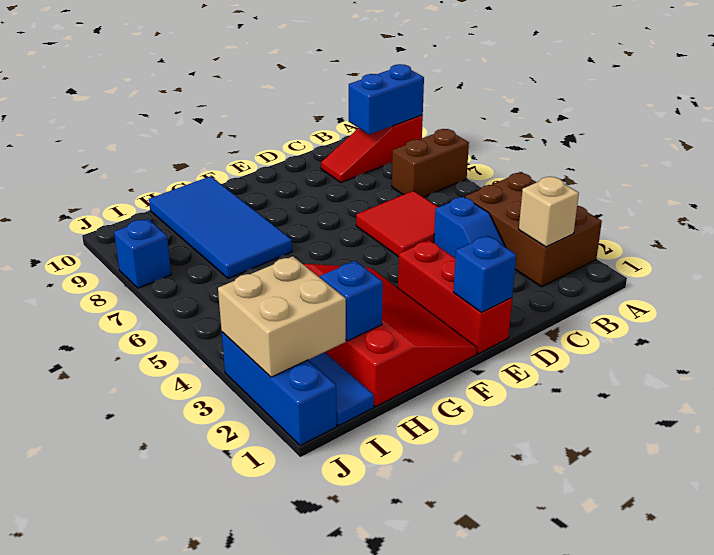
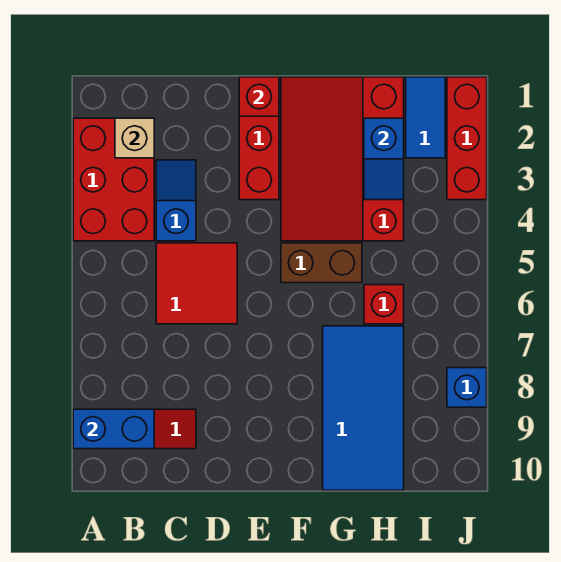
brown 2x3 brick [465,173,602,287] -> red 2x3 brick [73,118,154,241]
brown 1x2 brick [392,129,469,197] -> brown 1x2 brick moved to [281,243,362,283]
blue 1x1 brick [453,236,516,313] -> red 1x1 brick [239,77,279,116]
none -> red 1x1 brick [364,285,404,324]
tan 2x2 brick [218,256,346,377] -> none
blue 1x3 brick [222,332,337,446] -> red 1x3 brick [447,77,487,200]

